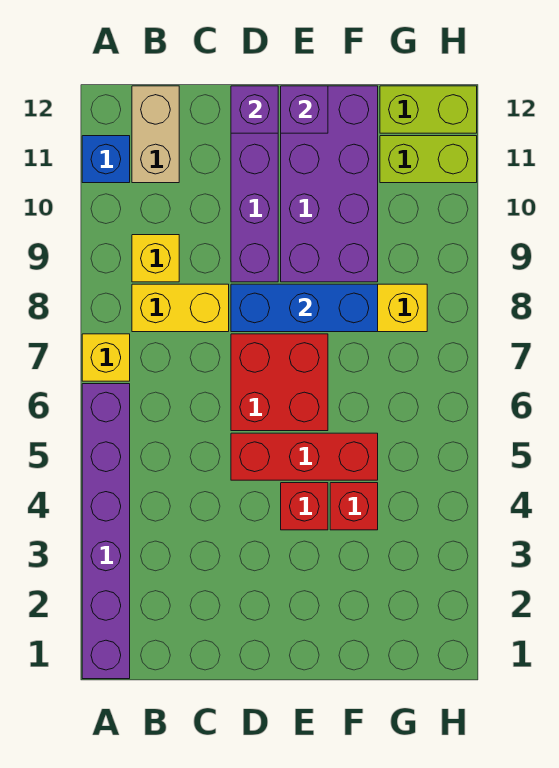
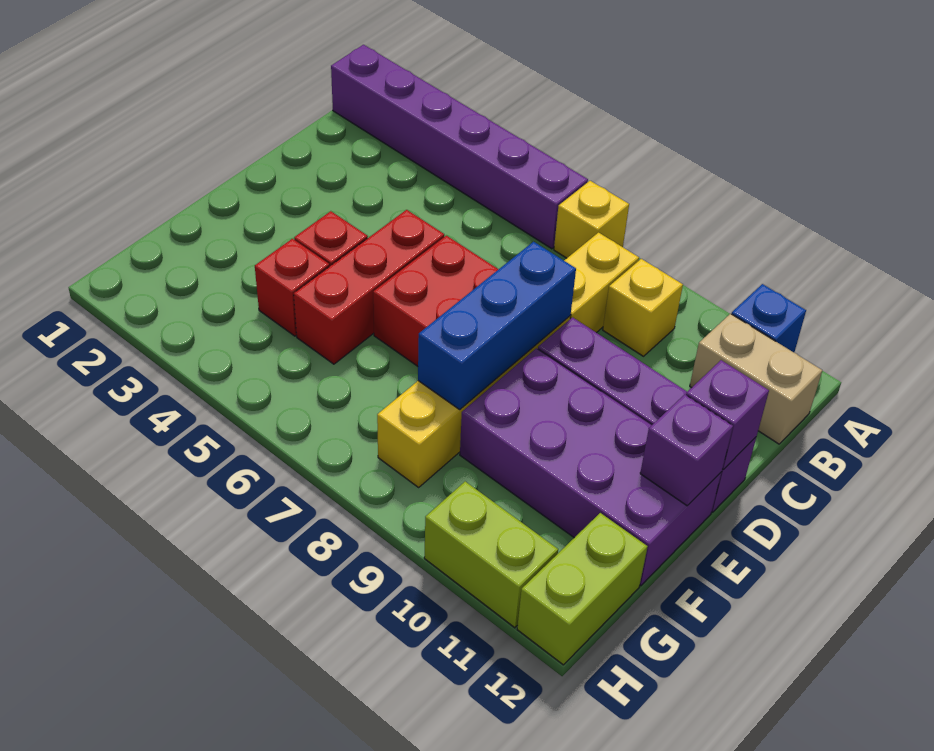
lime 1x2 brick [380,136,477,183] -> lime 1x2 brick turned to [424,481,558,628]

